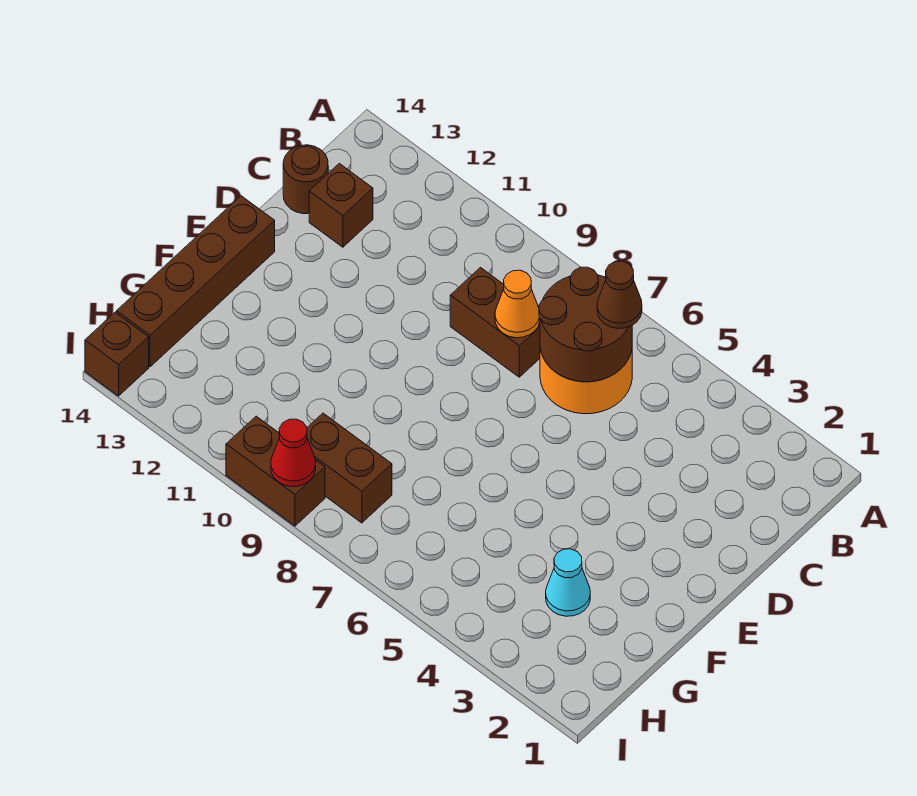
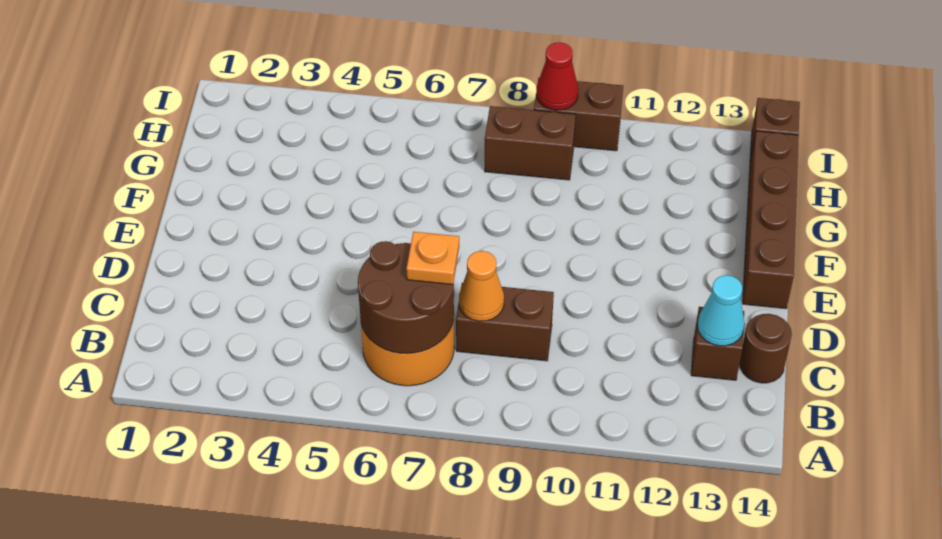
brown 1x1 cone [597,261,642,329] -> none
none -> orange 1x1 plate [407,232,459,284]
cyan 1x1 cone [546,549,590,616] -> cyan 1x1 cone moved to [698,275,745,346]

